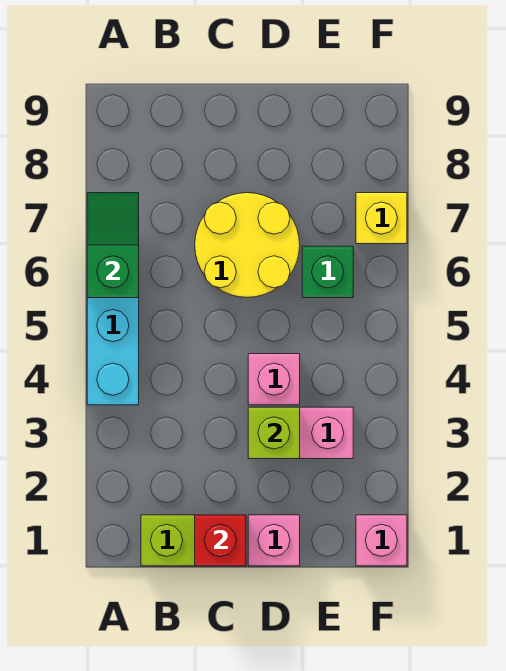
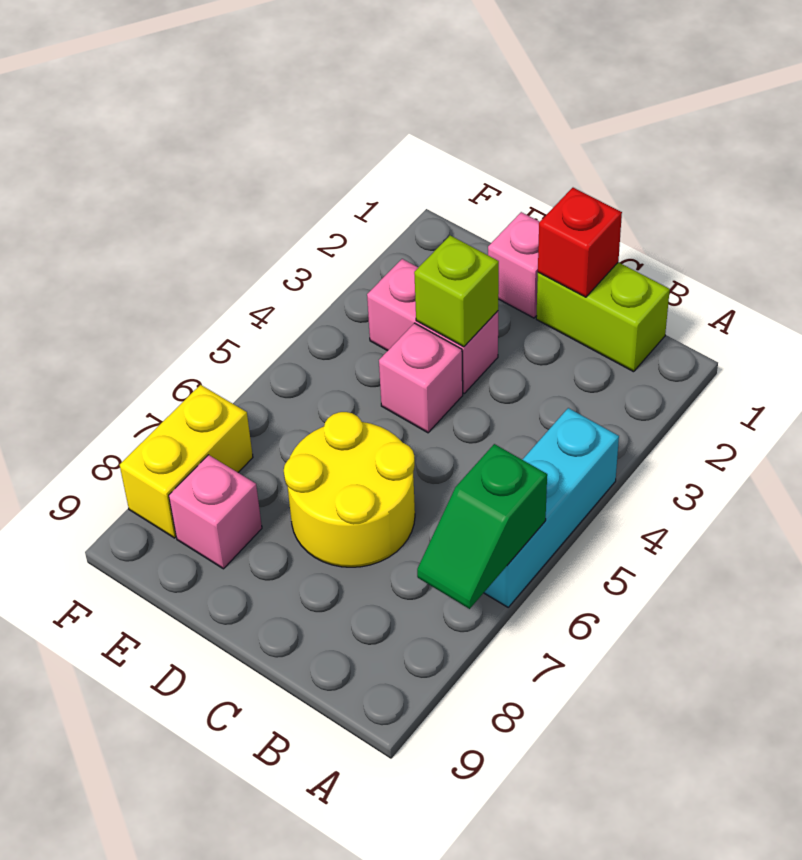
green 1x1 brick [302,246,353,298] -> none
pink 1x1 brick [356,515,407,566] -> pink 1x1 brick moved to [169,455,262,569]
yellow 1x1 brick [356,193,407,244] -> yellow 1x2 brick [120,385,253,538]

